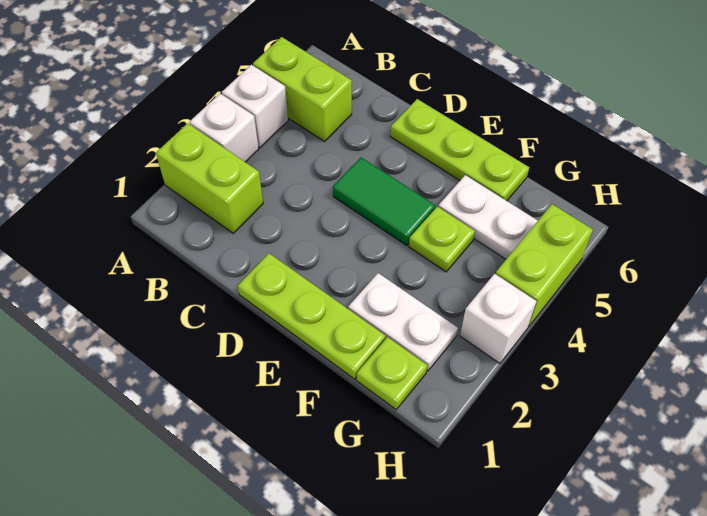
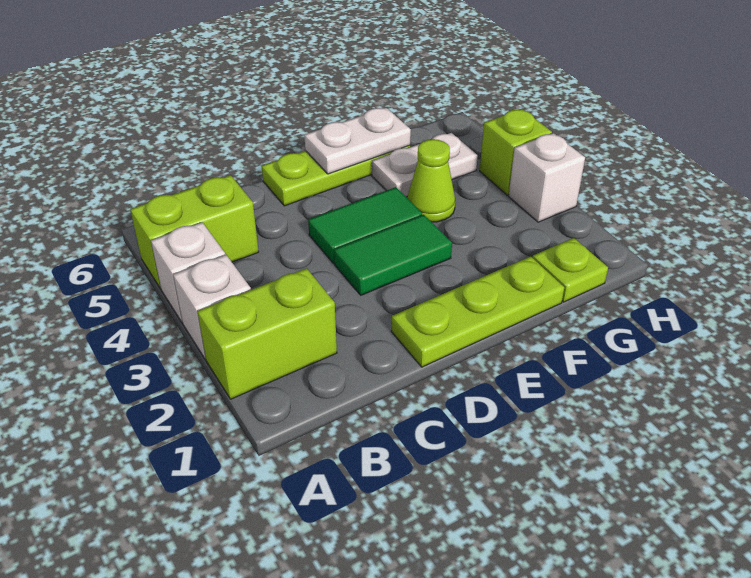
none -> green 1x2 tile [334,215,452,295]
white 1x2 plate [348,273,458,371] -> white 1x2 plate moved to [304,108,411,174]
lime 1x1 plate [409,207,475,272] -> lime 1x1 cone [407,139,455,222]
lime 1x2 brick [495,204,593,327] -> lime 1x1 brick [480,109,552,195]

